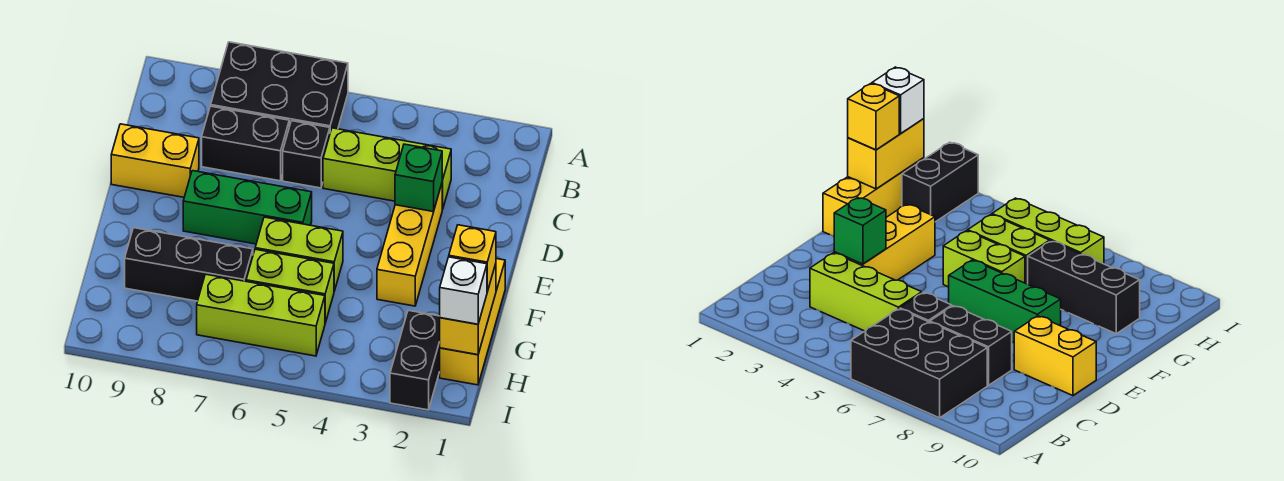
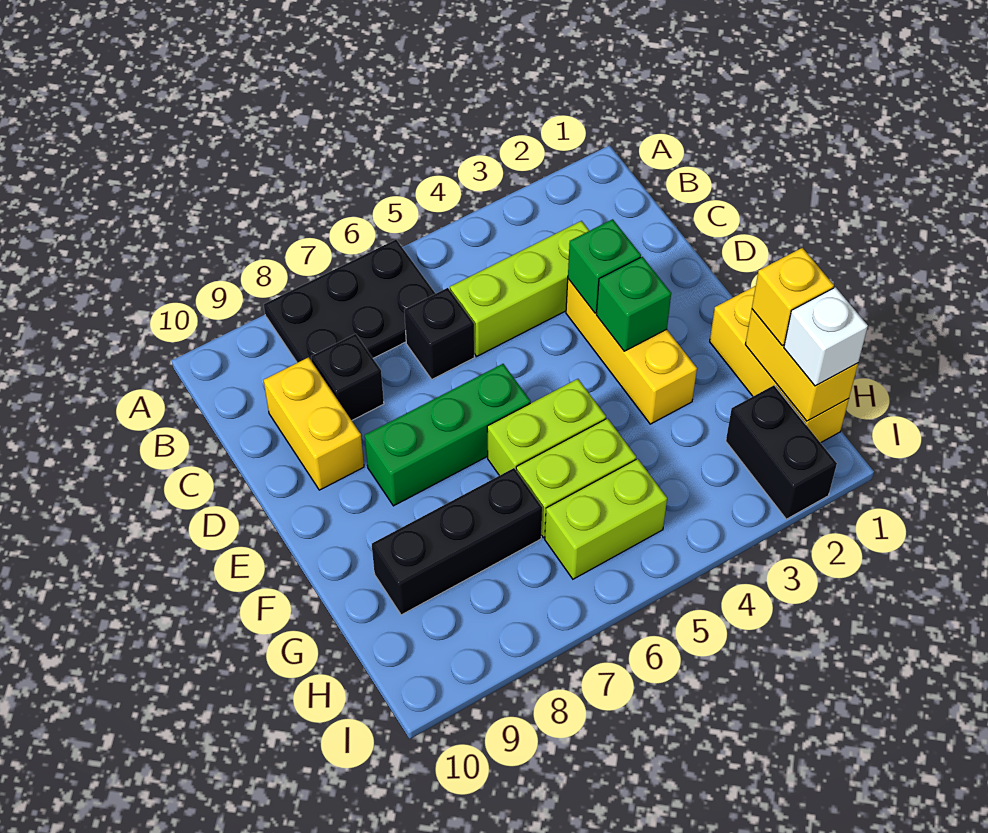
black 2x3 brick [211,42,348,132] -> black 2x3 plate [264,240,436,363]
black 1x2 brick [202,106,289,181] -> black 1x1 brick [311,334,384,420]
yellow 1x2 brick [111,124,199,197] -> yellow 1x2 brick turned to [264,357,364,490]
none -> green 1x1 brick [596,257,671,351]
lime 1x3 brick [197,274,325,356] -> lime 1x2 brick [545,459,667,579]

